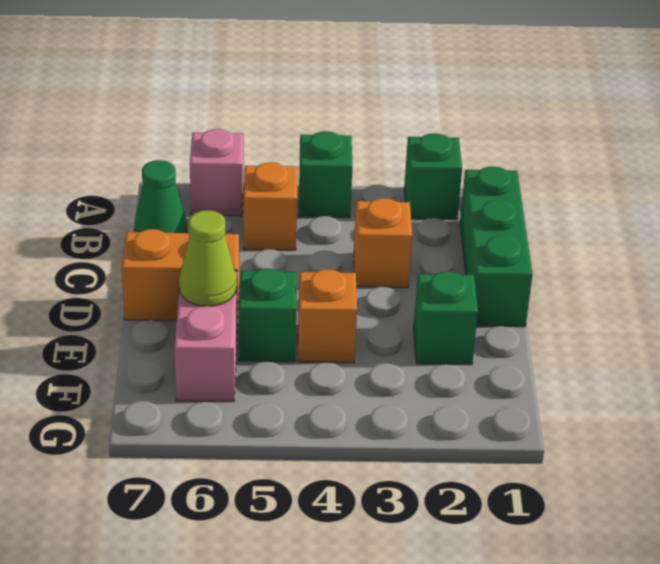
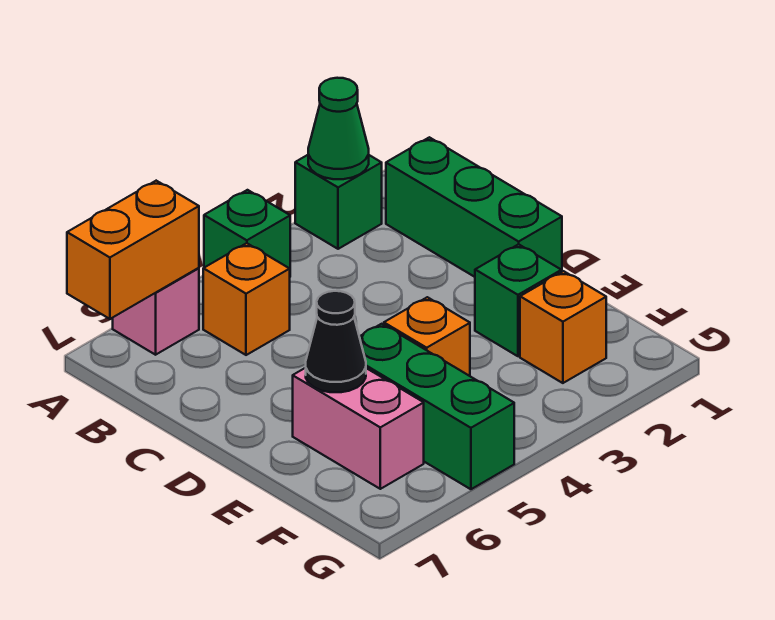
green 1x1 cone [135,160,187,233] -> green 1x1 cone moved to [308,78,369,179]
orange 1x1 brick [354,198,412,288] -> orange 1x1 brick moved to [520,271,606,383]
orange 1x2 brick [122,229,239,321] -> orange 1x2 brick moved to [67,181,199,319]
green 1x1 brick [239,268,297,362] -> green 1x3 brick [359,324,514,489]
lime 1x1 cone [179,210,237,306] -> black 1x1 cone [306,291,366,392]

